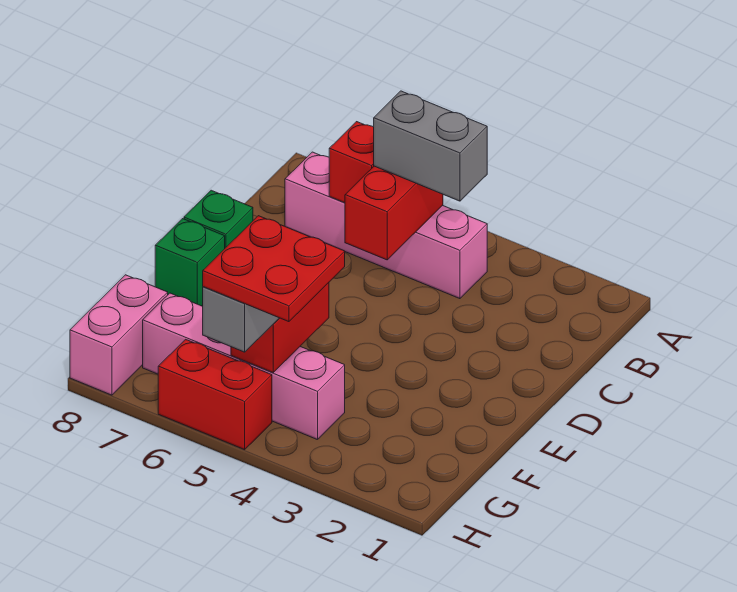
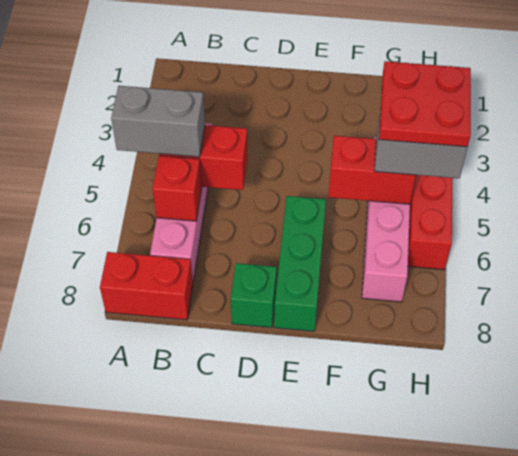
none -> red 1x2 brick [100,252,193,320]
grey 1x2 brick [374,91,487,201] -> grey 1x2 brick turned to [111,86,205,157]
green 1x1 brick [155,219,225,306] -> green 1x3 brick [274,196,326,331]
pink 1x2 brick [70,275,168,395] -> none

